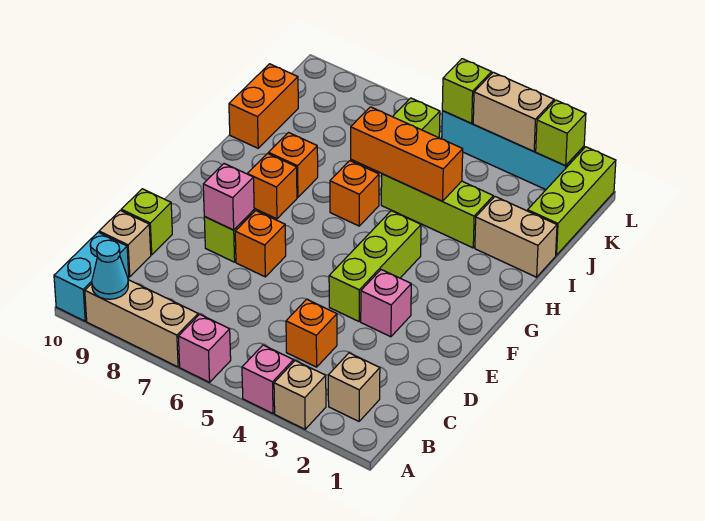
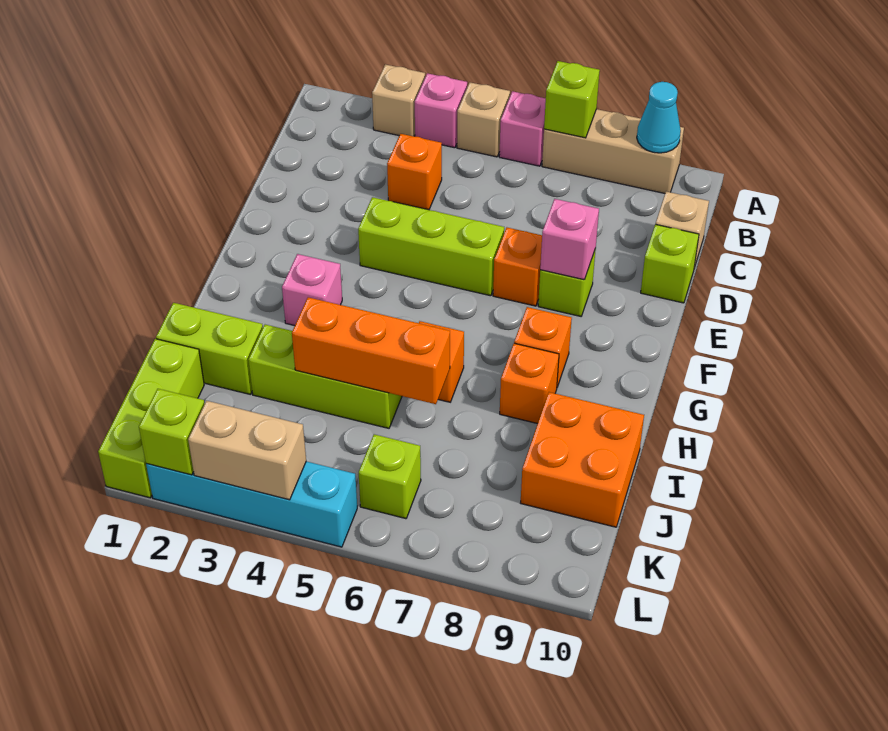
cyan 1x2 brick [54,232,129,321] -> none
tan 1x1 brick [328,353,380,421] -> tan 1x1 brick moved to [457,82,510,157]
pink 1x1 brick [361,270,411,337] -> pink 1x1 brick moved to [282,254,342,326]
lime 1x3 brick [329,211,421,321] -> lime 1x3 brick turned to [358,197,504,296]
tan 1x2 brick [475,197,557,277] -> lime 1x2 brick [156,303,263,394]
orange 1x2 brick [229,64,298,148] -> orange 2x2 brick [521,392,644,527]
lime 1x1 brick [442,59,492,123] -> lime 1x1 brick moved to [544,61,600,138]

